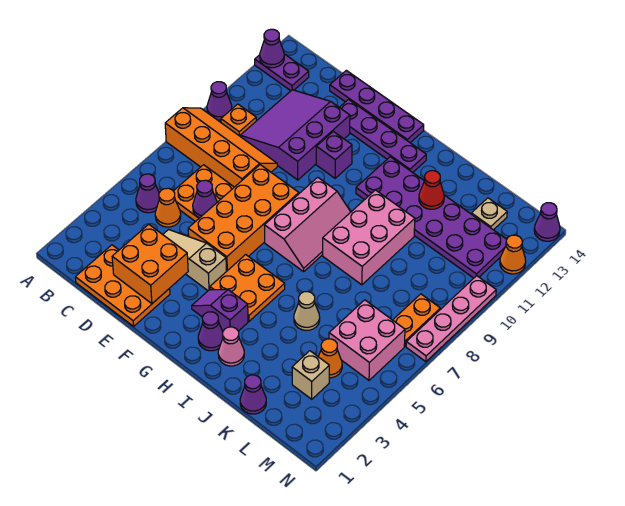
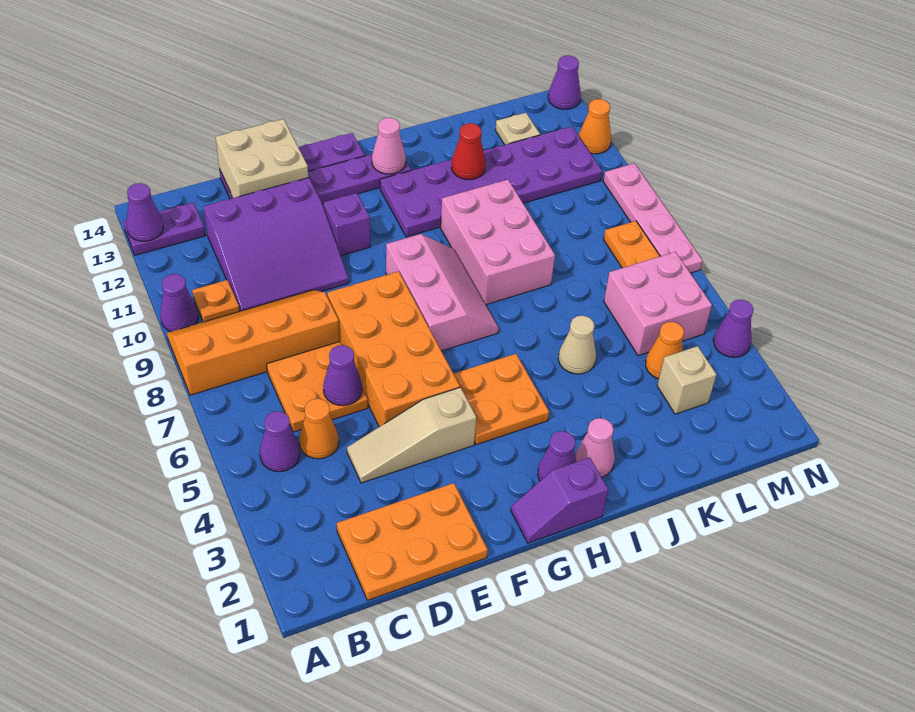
purple 3x3 slope [240,90,350,180] -> purple 3x3 slope turned to [203,178,349,311]
orange 2x2 brick [112,224,188,304] -> none
none -> tan 2x2 brick [216,119,308,198]
purple 1x2 slope [192,289,248,331] -> purple 1x2 slope moved to [511,458,608,543]
none -> pink 1x1 cone [372,118,406,174]
purple 1x1 cone [240,375,266,414] -> purple 1x1 cone moved to [713,299,754,357]

